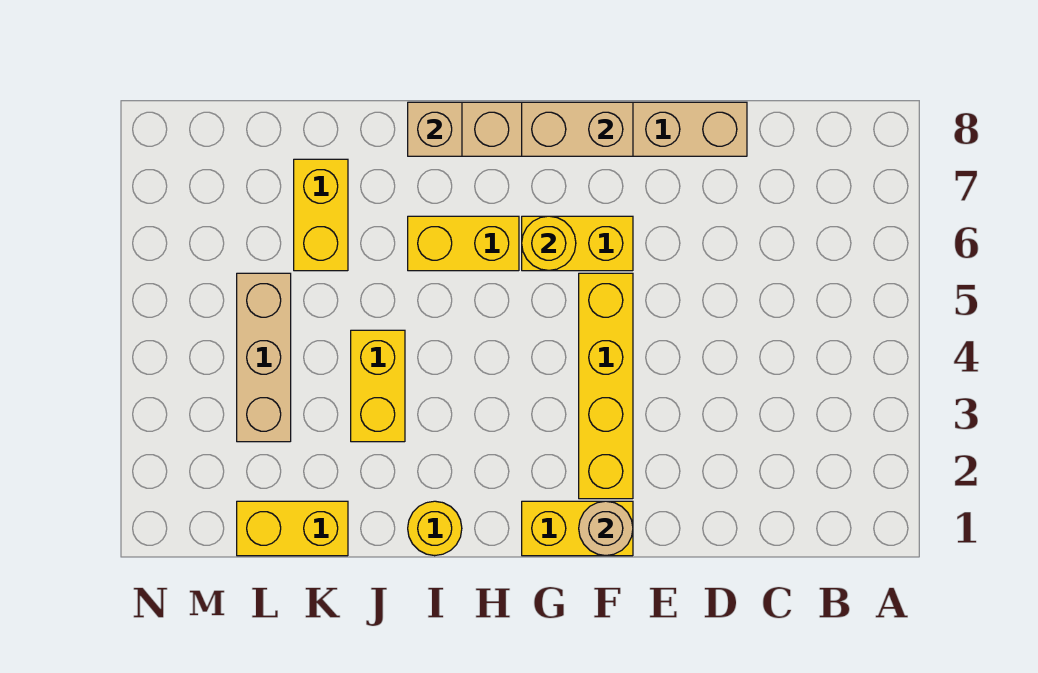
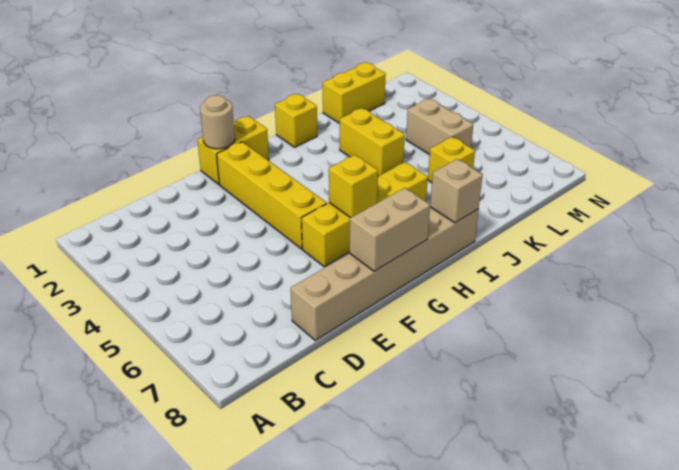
yellow 1x1 round brick [522,216,576,270] -> yellow 1x1 brick [329,155,378,218]
yellow 1x1 round brick [408,501,462,556] -> yellow 1x1 brick [275,94,317,147]
yellow 1x2 brick [294,159,348,271] -> yellow 1x1 brick [428,137,475,183]
tan 1x3 brick [237,273,291,442] -> tan 1x2 brick [406,99,473,155]

